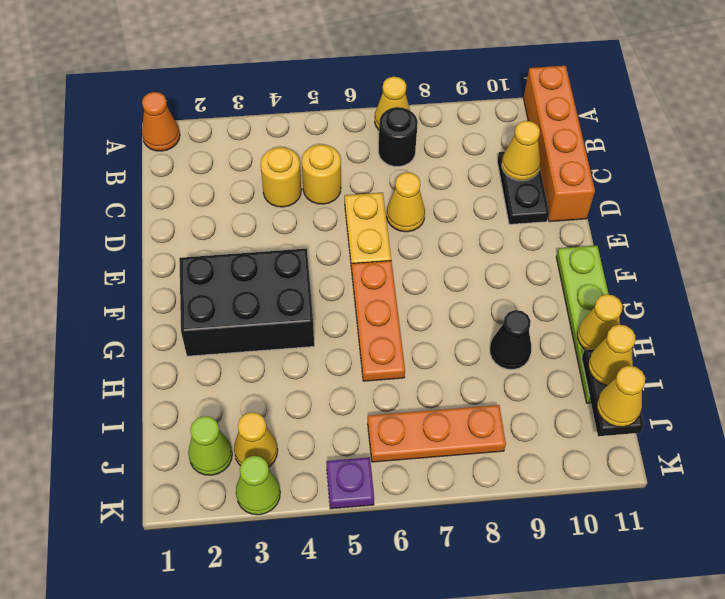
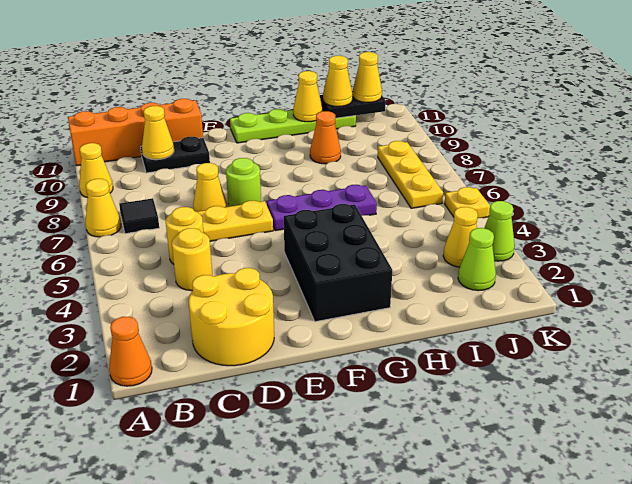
none -> yellow 1x1 cone [79,143,113,198]
black 1x1 round brick [378,107,418,167] -> black 1x1 tile [119,198,159,234]
none -> yellow 2x2 round brick [189,268,274,366]
none -> lime 1x1 round brick [226,158,261,207]
orange 1x3 plate [352,261,405,381] -> purple 1x3 plate [266,185,377,231]
black 1x1 cone [490,310,531,369] -> orange 1x1 cone [310,111,341,164]
orange 1x3 plate [368,405,506,462] -> yellow 1x3 plate [378,141,443,208]
purple 1x1 plate [326,457,374,509] -> yellow 1x1 plate [444,187,490,218]

